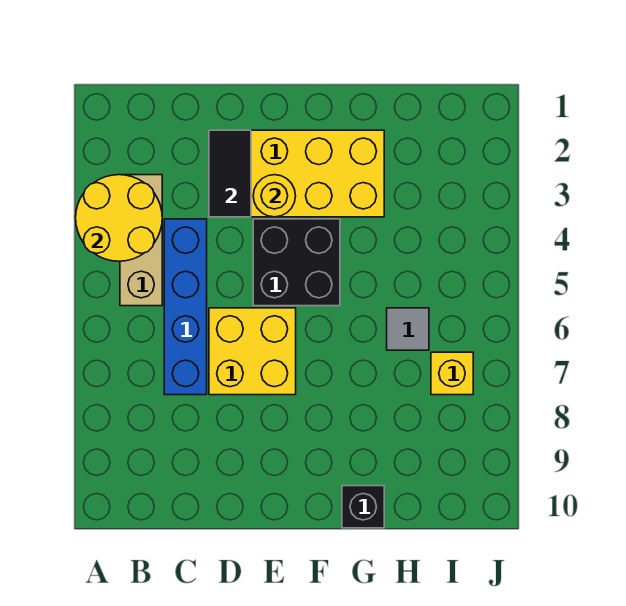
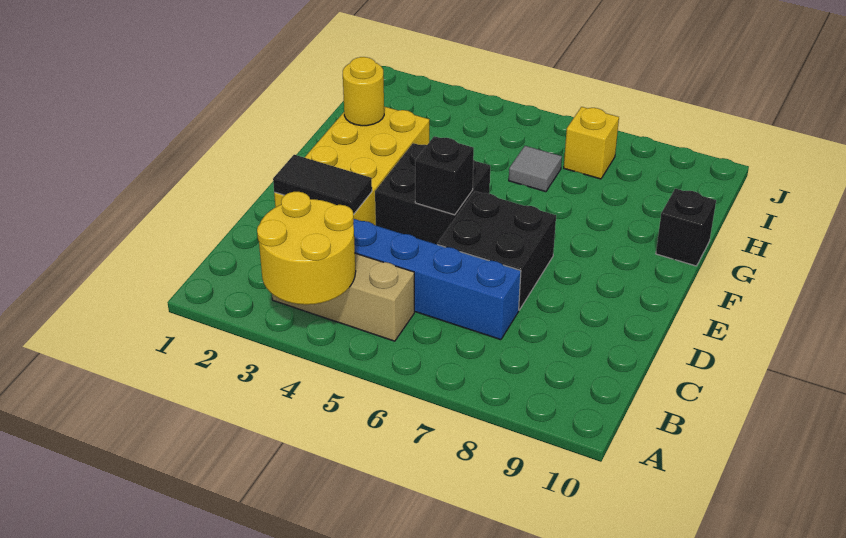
yellow 2x2 brick [209,308,296,395] -> black 2x2 brick [437,191,556,310]
yellow 1x1 round brick [253,175,296,217] -> yellow 1x1 round brick moved to [343,57,384,126]
none -> black 1x1 brick [415,136,474,215]

